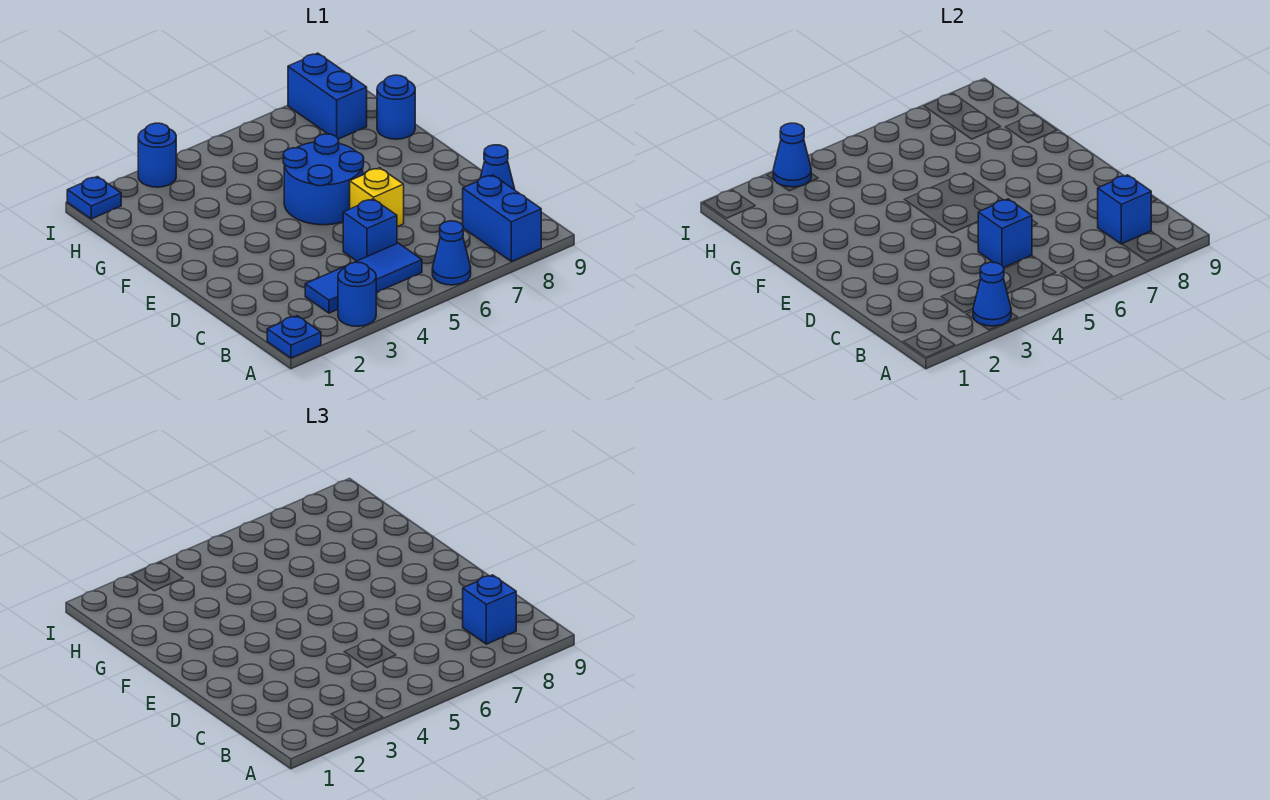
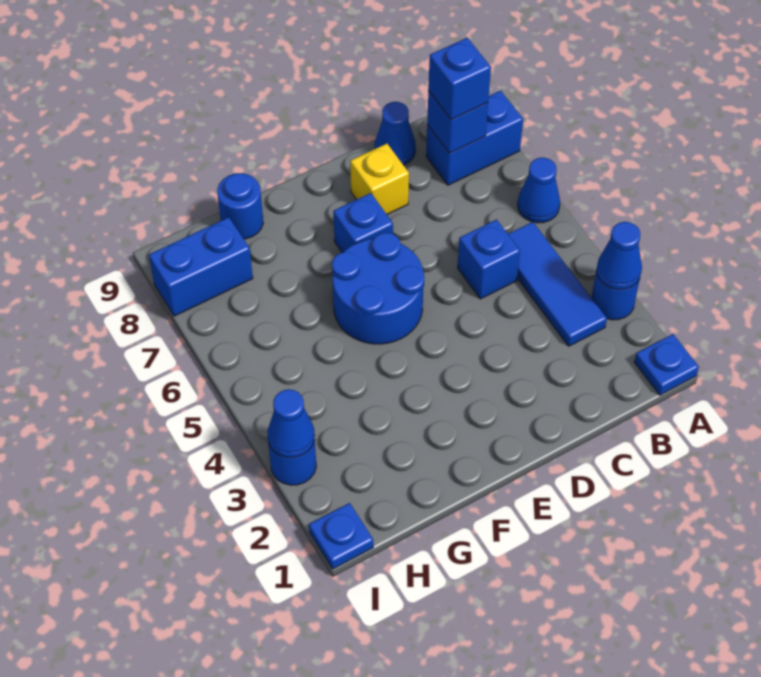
blue 1x1 brick [978,199,1032,267] -> blue 1x1 brick moved to [333,193,393,252]
yellow 1x1 brick [350,168,404,227] -> yellow 1x1 brick moved to [350,144,409,214]

